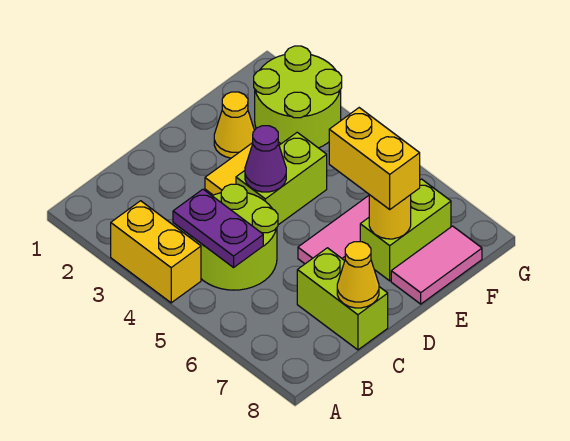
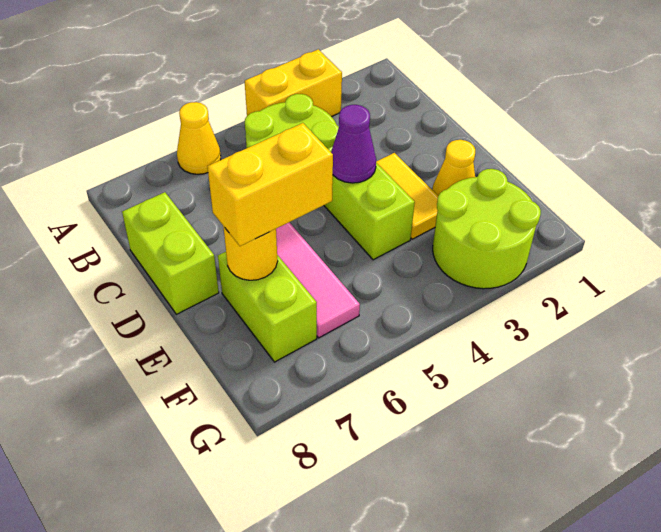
purple 1x2 plate [173,189,263,267] -> none
lime 1x2 brick [297,248,388,350] -> lime 1x2 brick turned to [122,192,219,314]
yellow 1x1 cone [337,242,379,308] -> yellow 1x1 cone moved to [177,102,221,174]
pink 1x2 tile [391,226,482,304] -> none

